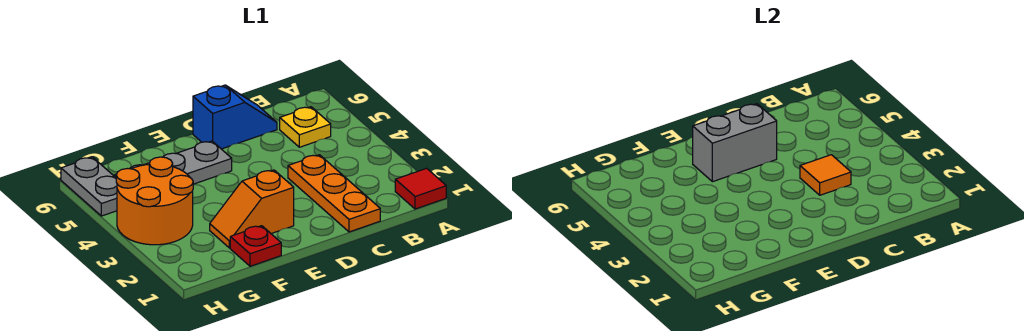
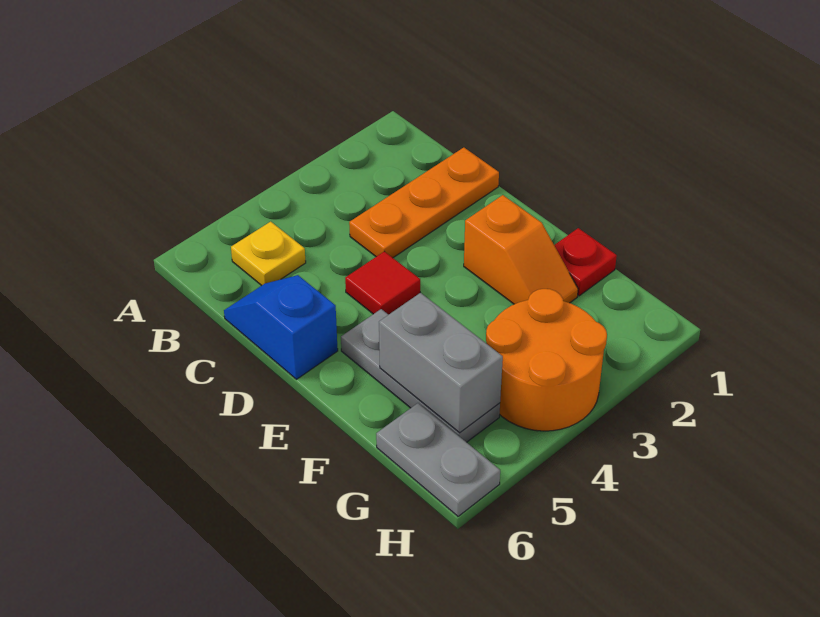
red 1x1 tile [395,168,446,209] -> red 1x1 tile moved to [345,251,420,315]
orange 1x1 tile [800,155,851,195] -> none
grey 1x2 brick [693,104,777,182] -> grey 1x2 brick moved to [379,293,503,433]
grey 1x2 plate [61,157,117,216] -> grey 1x2 plate turned to [376,403,500,516]

